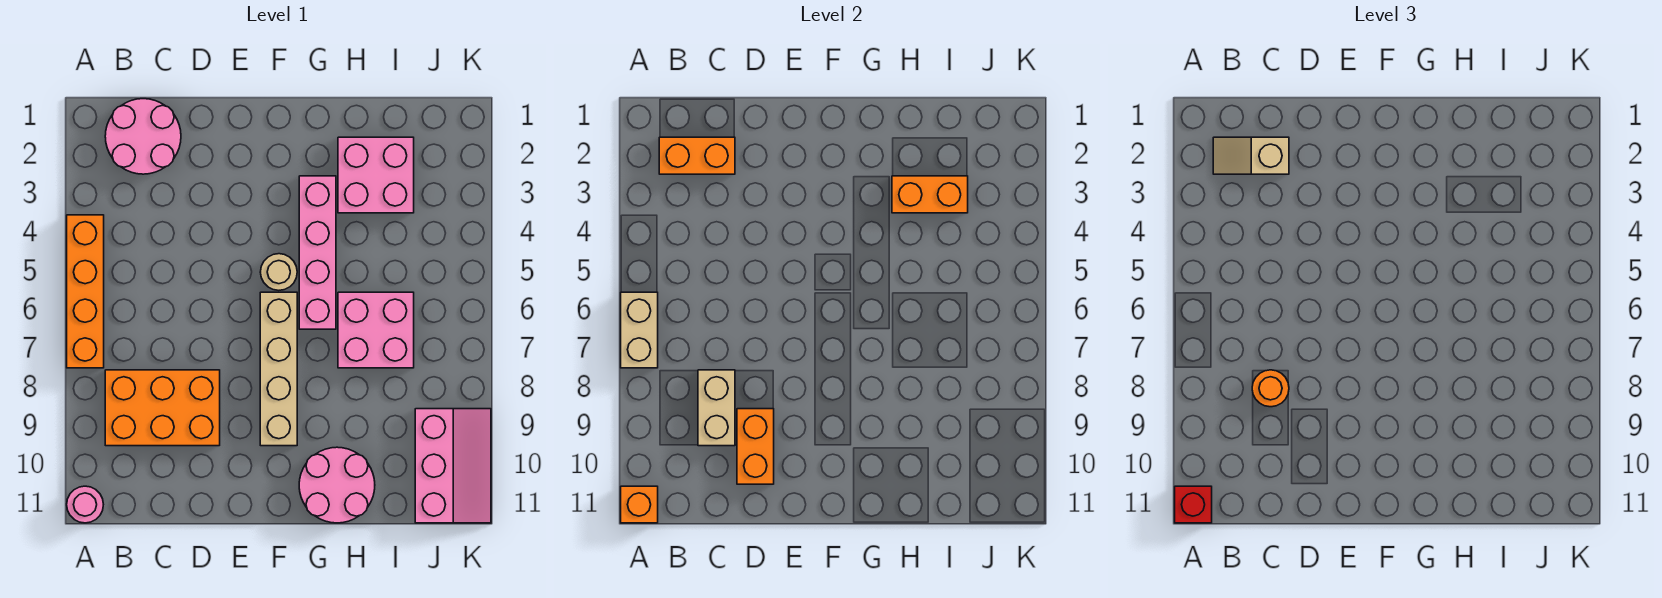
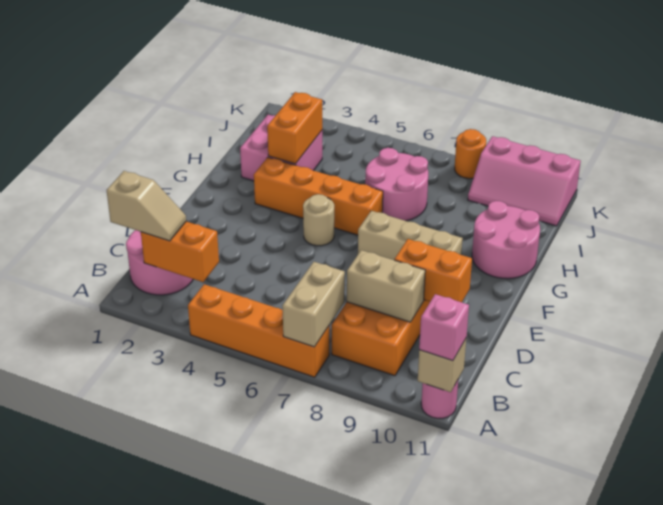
tan 1x2 brick [621,292,658,368] -> tan 1x2 brick turned to [282,262,345,347]
orange 1x1 brick [621,486,658,523] -> tan 1x1 brick [418,339,466,392]
red 1x1 brick [1175,486,1212,523] -> pink 1x1 brick [419,294,469,361]
orange 1x2 brick [659,137,735,174] -> orange 1x2 brick turned to [141,222,219,282]
tan 1x2 slope [1213,137,1289,174] -> tan 1x2 slope turned to [107,171,186,241]
orange 1x1 round brick [1252,370,1289,407] -> orange 1x1 round brick moved to [455,129,486,179]
tan 1x4 brick [260,292,297,446] -> tan 1x3 brick [358,211,463,260]
pink 1x4 brick [299,176,336,329] -> orange 1x4 brick [254,157,383,235]
pink 2x2 brick [338,292,414,368] -> pink 2x2 round brick [365,148,428,221]
pink 2x3 slope [415,409,491,523] -> pink 2x3 slope turned to [468,136,581,226]

